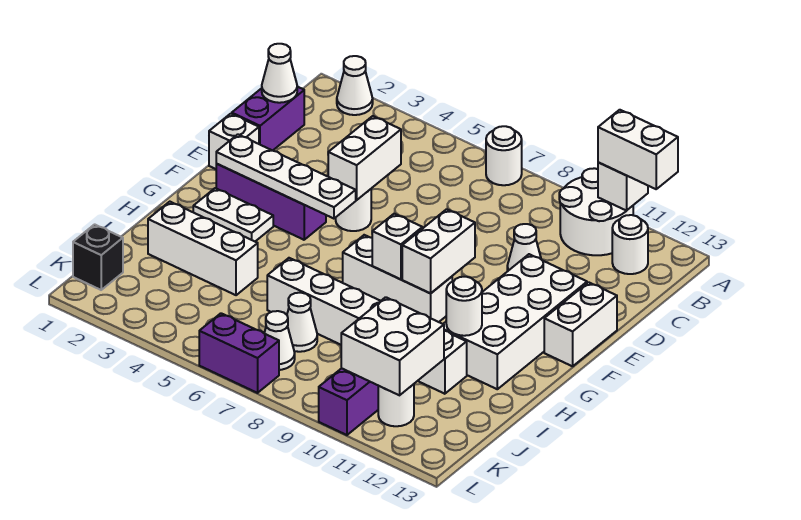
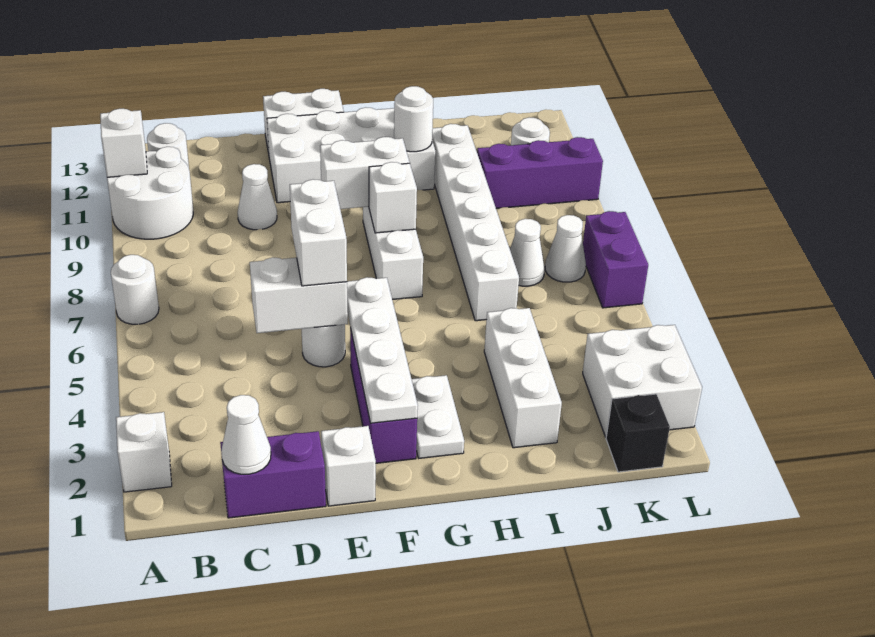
white 1x1 cone [337,56,373,115] -> white 1x1 brick [116,412,172,492]
white 1x2 brick [598,110,678,189] -> white 1x2 brick moved to [290,179,347,286]
white 2x2 brick [341,297,444,395] -> white 2x2 brick moved to [583,325,702,437]

